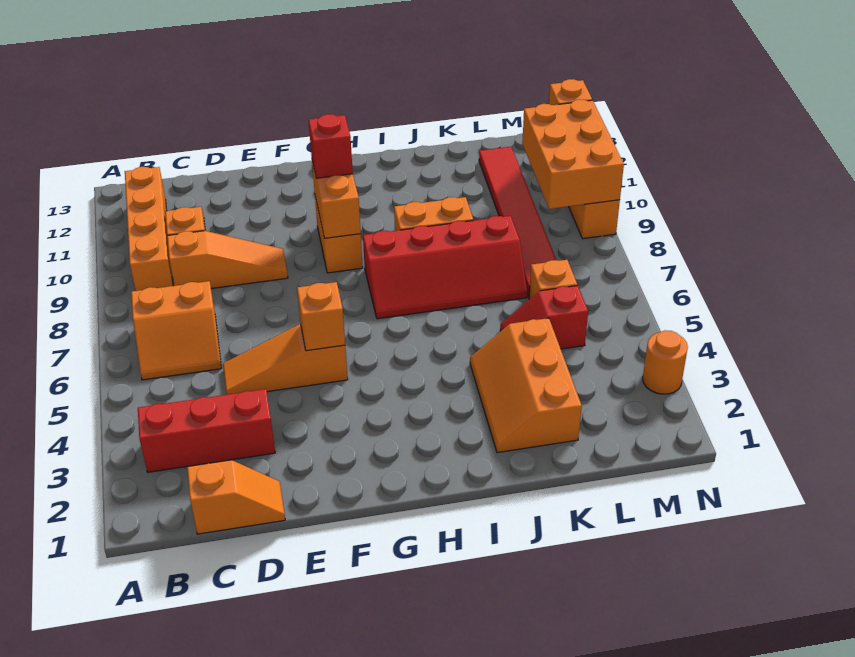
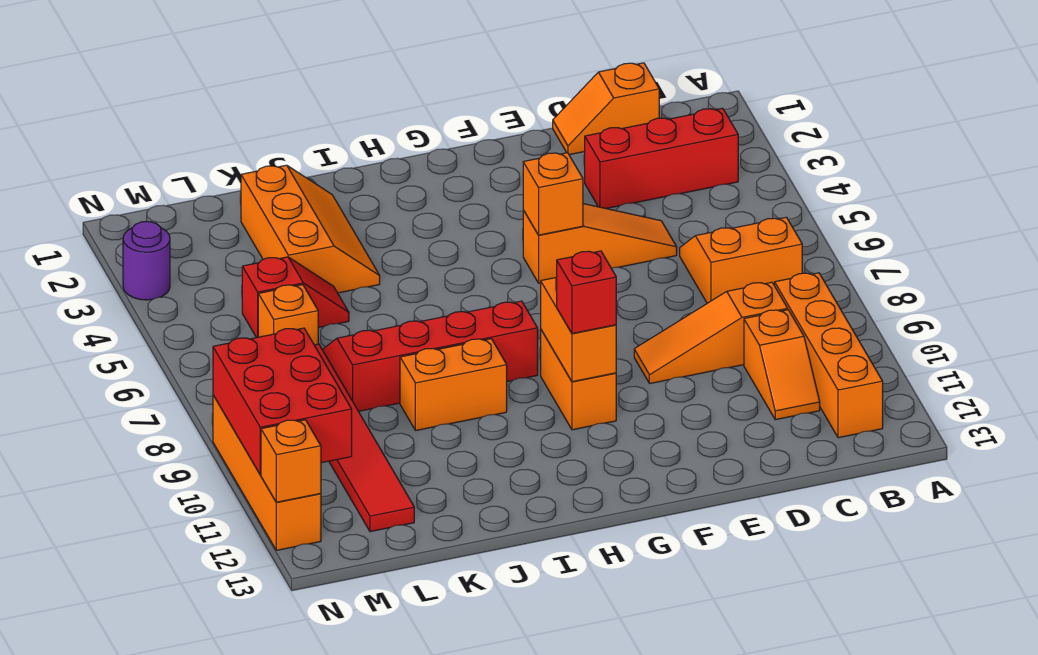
orange 2x3 brick [522,99,624,209] -> red 2x3 brick [213,328,352,475]
orange 1x1 round brick [643,330,688,394] -> purple 1x1 round brick [123,222,170,300]

